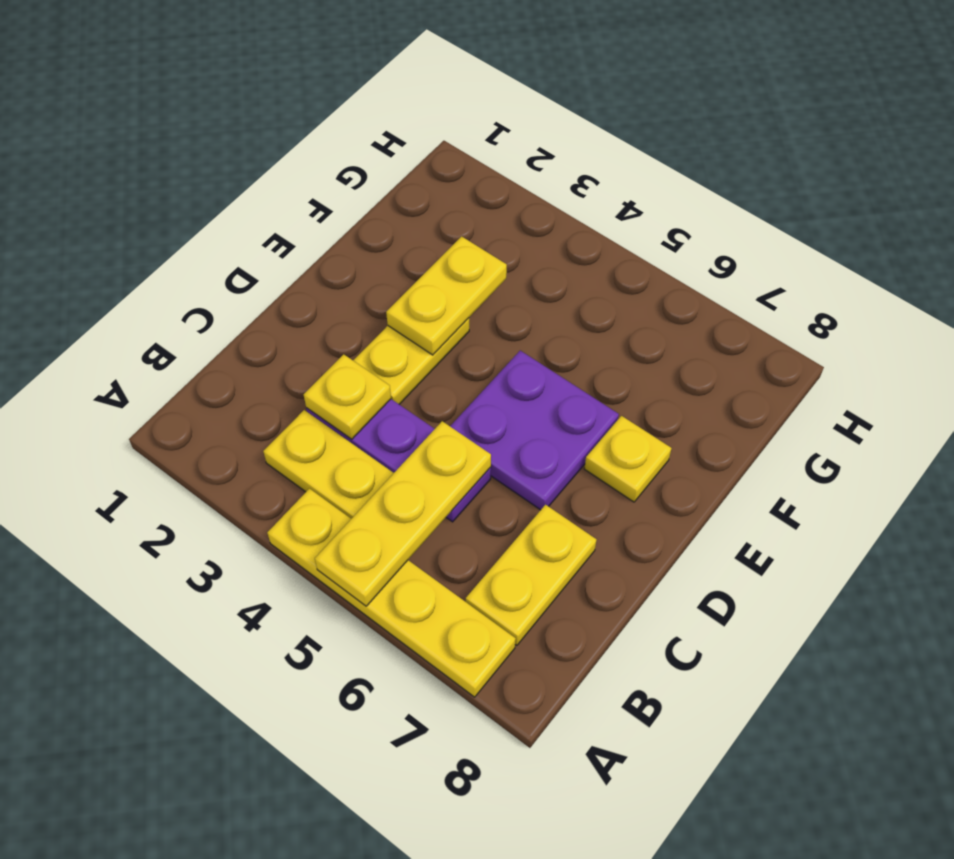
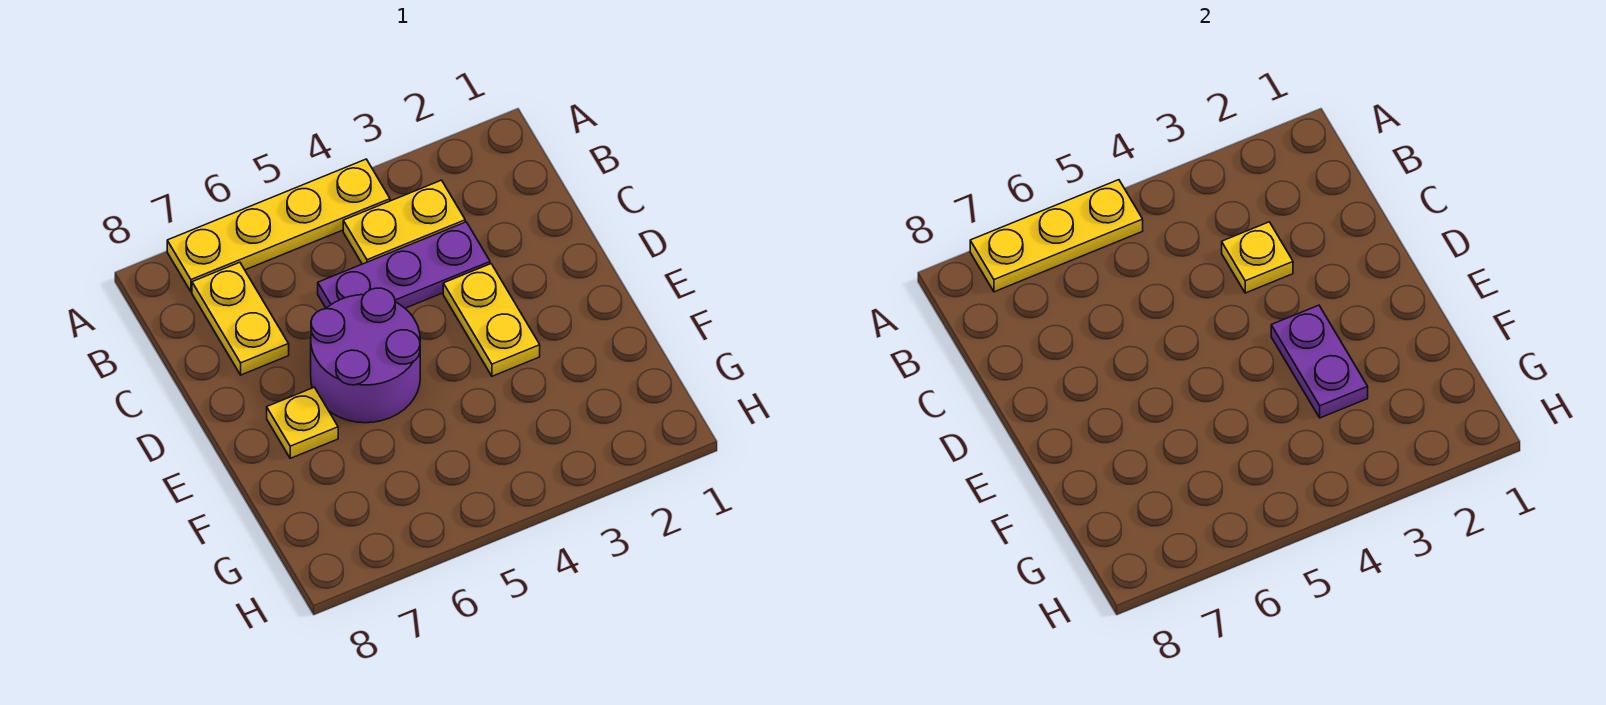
yellow 1x3 plate [315,421,491,606] -> yellow 1x3 plate turned to [970,180,1143,292]
purple 2x2 plate [450,351,619,510] -> purple 2x2 round brick [311,288,420,423]
yellow 1x2 plate [386,236,507,355] -> purple 1x2 plate [1271,305,1368,418]

